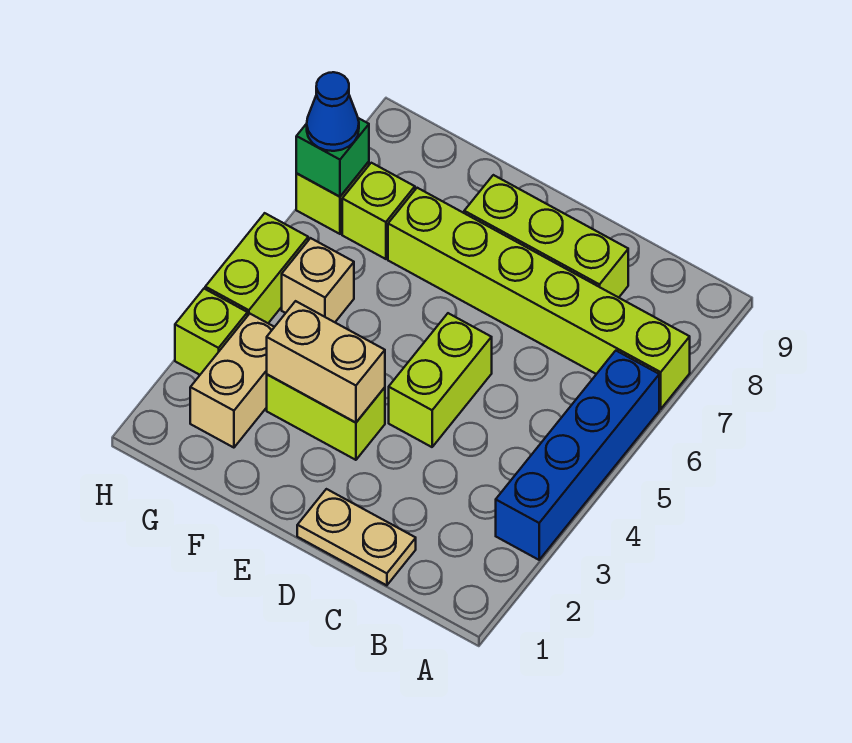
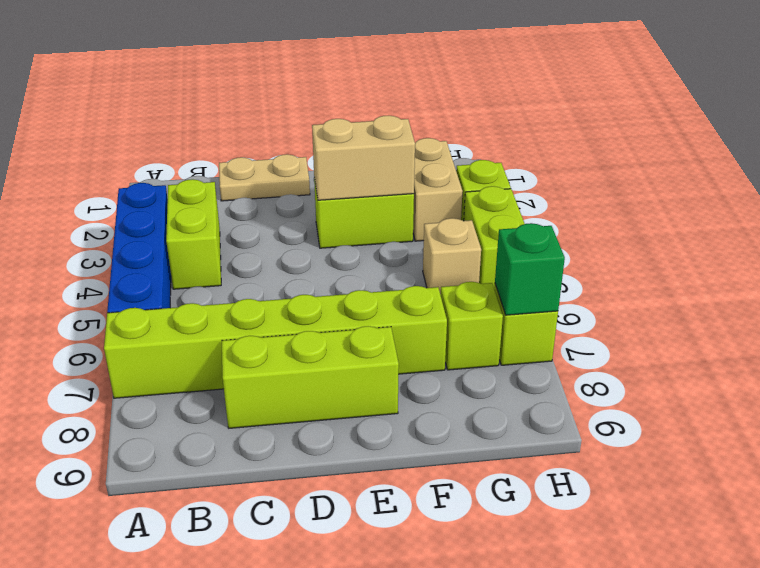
lime 1x2 brick [389,313,492,447] -> lime 1x2 brick moved to [166,179,221,289]
blue 1x1 cone [307,72,359,151] -> none

